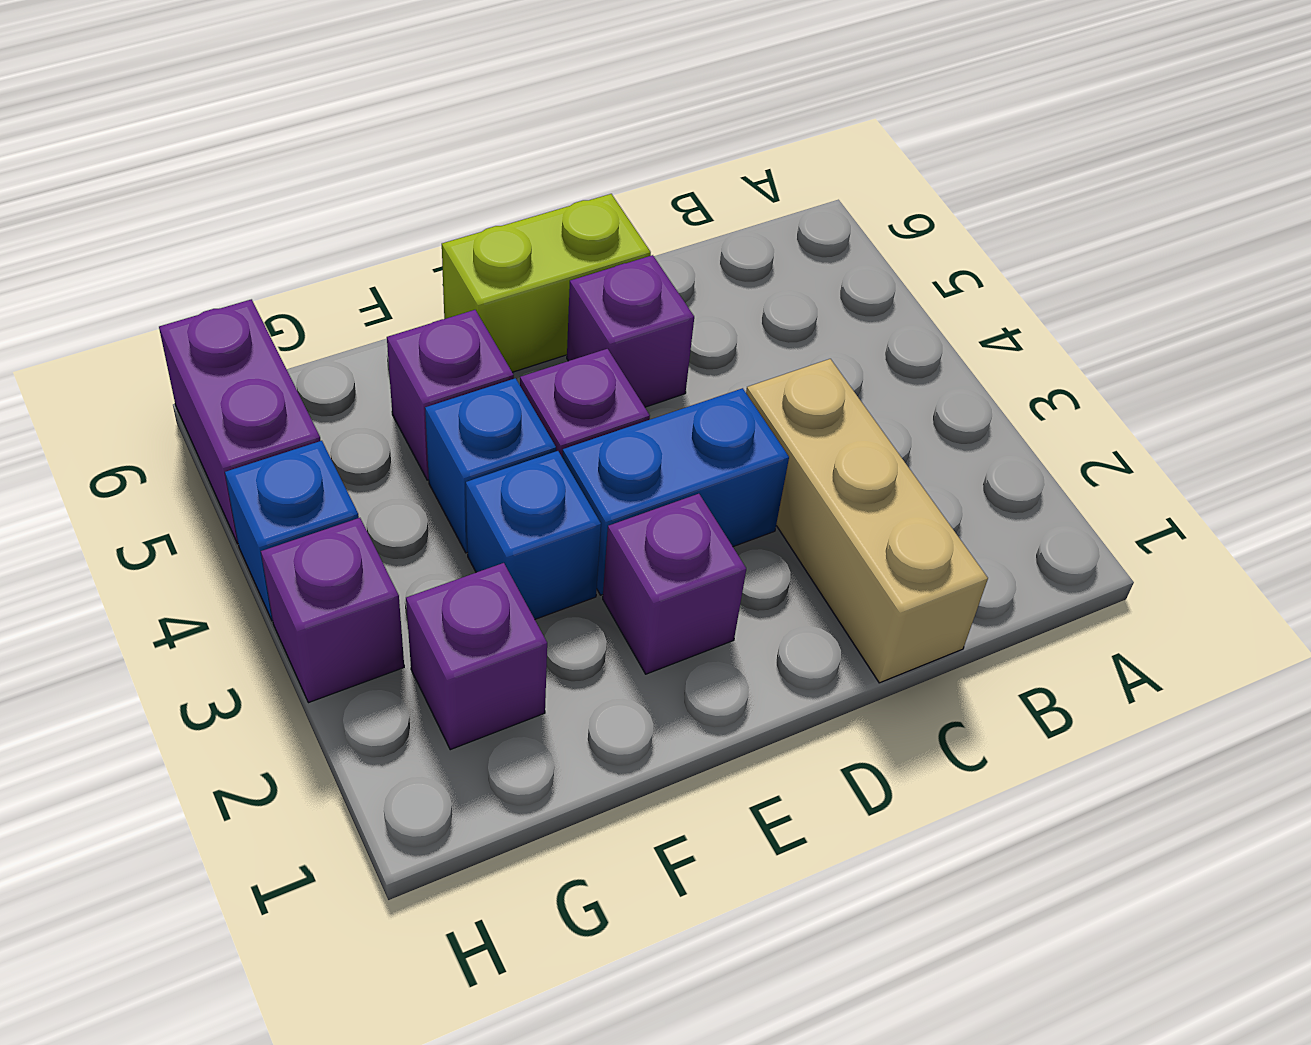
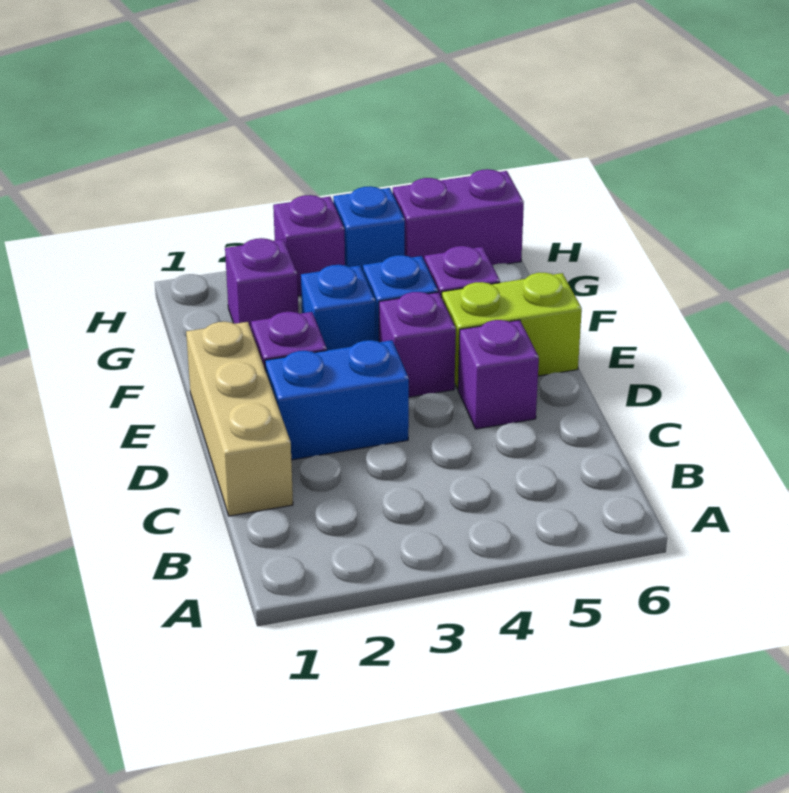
tan 1x3 brick [746,359,988,683] -> tan 1x3 brick turned to [186,322,293,516]
blue 1x2 brick [562,388,789,595] -> blue 1x2 brick turned to [265,340,409,460]
lime 1x2 brick [442,194,651,372] -> lime 1x2 brick turned to [442,273,582,389]

